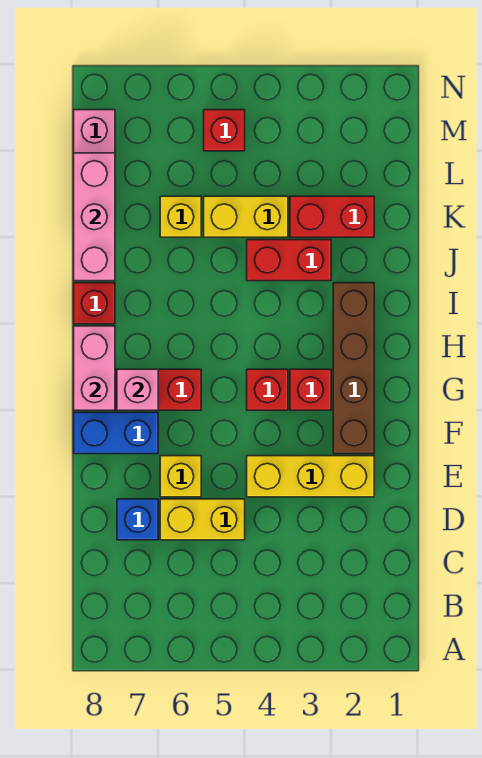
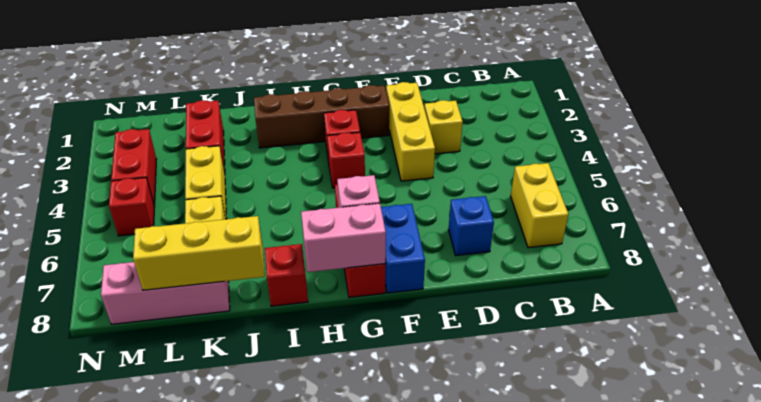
yellow 1x2 brick [160,499,245,540] -> yellow 1x2 brick moved to [511,163,568,248]
yellow 1x1 brick [160,456,201,497] -> yellow 1x1 brick moved to [424,100,463,154]
red 1x2 brick [247,240,331,281] -> red 1x2 brick moved to [111,129,157,206]
pink 1x3 brick [74,153,115,281] -> yellow 1x3 brick [133,216,265,290]

